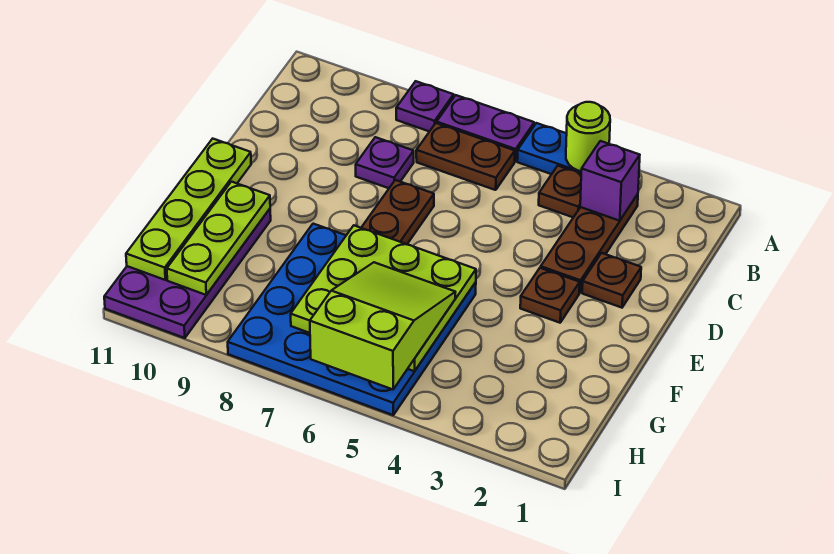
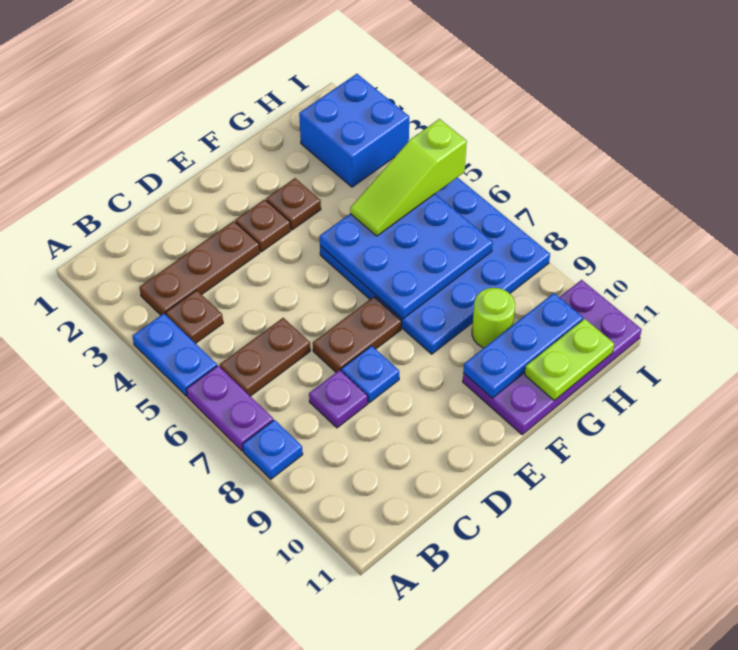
lime 1x1 round brick [566,102,610,171] -> lime 1x1 round brick moved to [472,288,515,348]
purple 1x1 plate [396,81,454,131] -> blue 1x1 plate [243,420,303,479]
purple 1x1 brick [580,141,640,221] -> none
brown 1x2 plate [416,123,515,190] -> brown 1x2 plate turned to [220,318,310,396]
brown 1x1 plate [582,253,641,308] -> brown 1x1 plate moved to [266,178,321,230]
none -> blue 1x1 plate [341,346,399,403]
lime 1x4 plate [126,139,251,280] -> lime 1x2 plate [525,319,614,400]
lime 3x3 plate [291,226,476,371] -> blue 3x3 plate [320,194,493,319]
lime 1x3 plate [167,182,270,295] -> blue 1x3 plate [463,293,583,398]
lime 2x3 slope [310,262,455,389] -> lime 1x3 slope [350,119,467,236]
none -> blue 2x2 brick [299,74,409,187]

